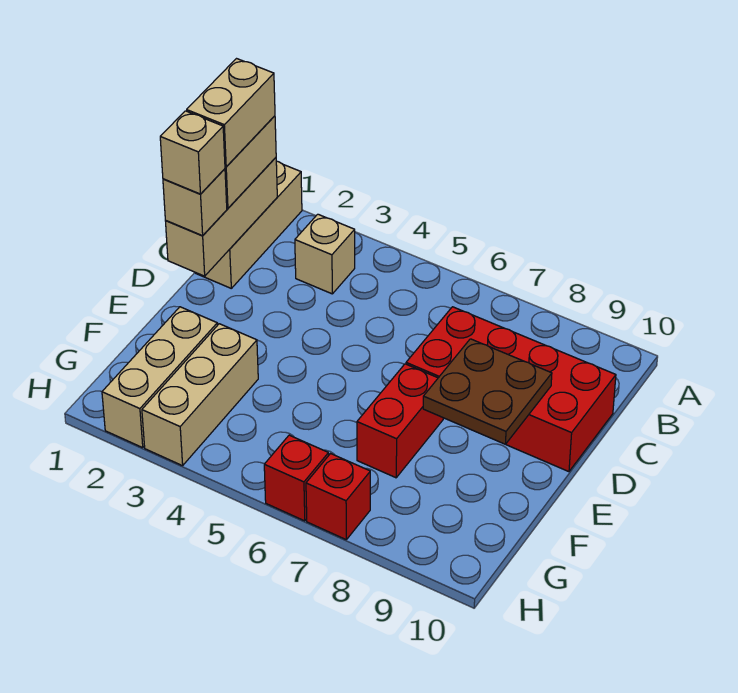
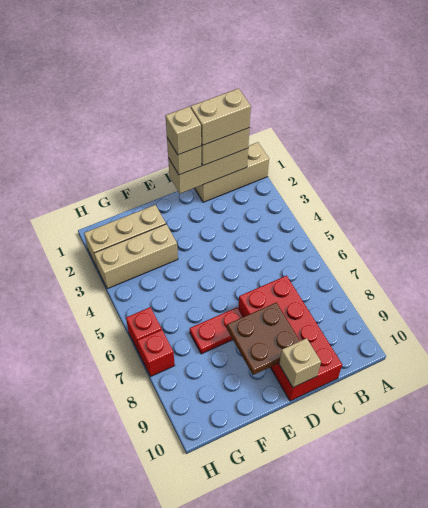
tan 1x1 brick [295,214,355,294] -> tan 1x1 brick moved to [279,338,321,387]
red 1x2 brick [357,364,443,478] -> red 1x2 plate [190,308,243,354]

